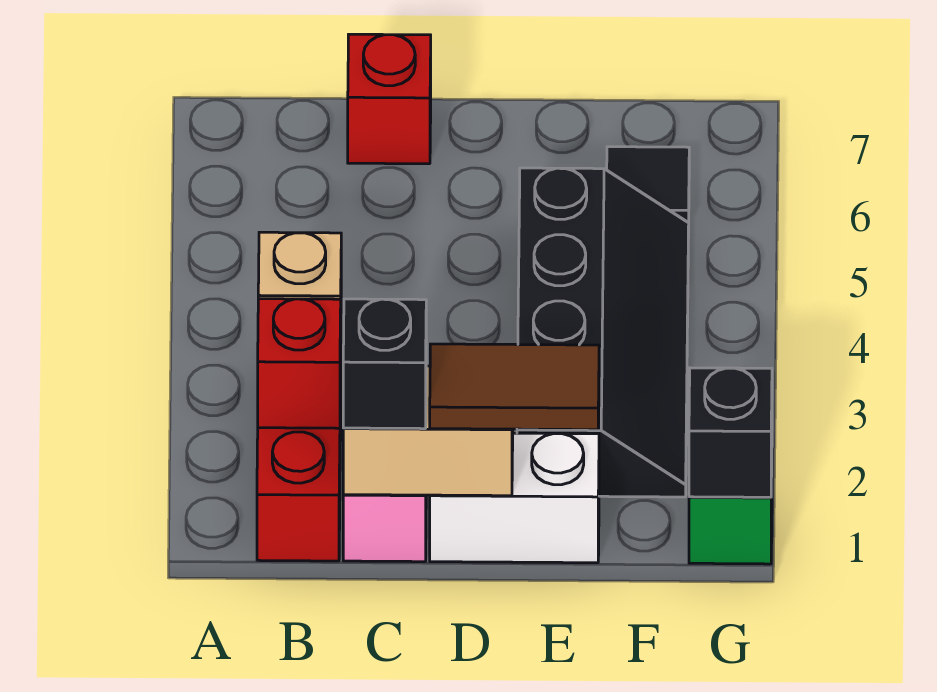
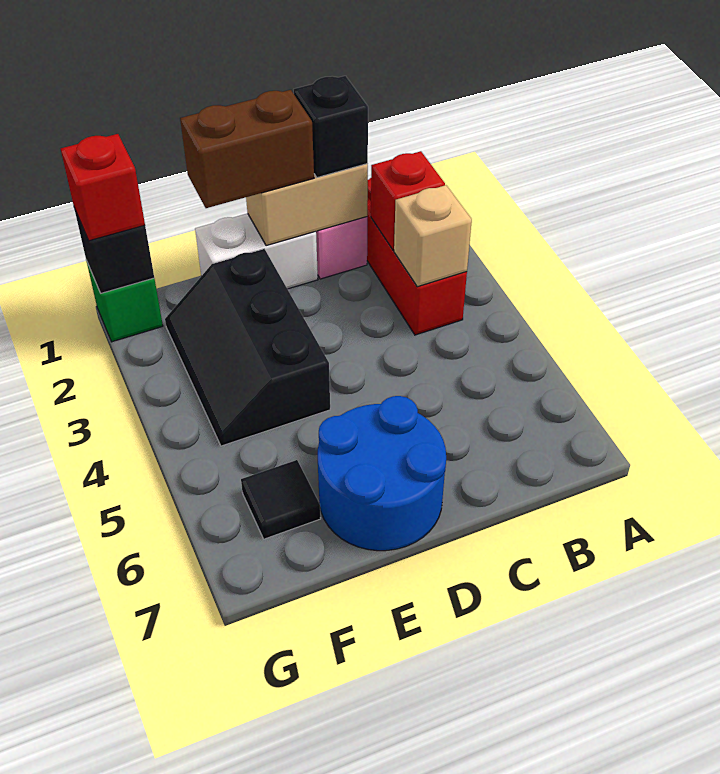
red 1x1 brick [348,34,431,164] -> red 1x1 brick moved to [61,134,145,241]
brown 1x2 tile [430,344,599,430] -> brown 1x2 brick [180,90,314,208]
none -> blue 2x2 round brick [318,396,446,551]
black 2x4 slope [517,168,689,497] -> black 2x3 slope [165,249,330,446]

